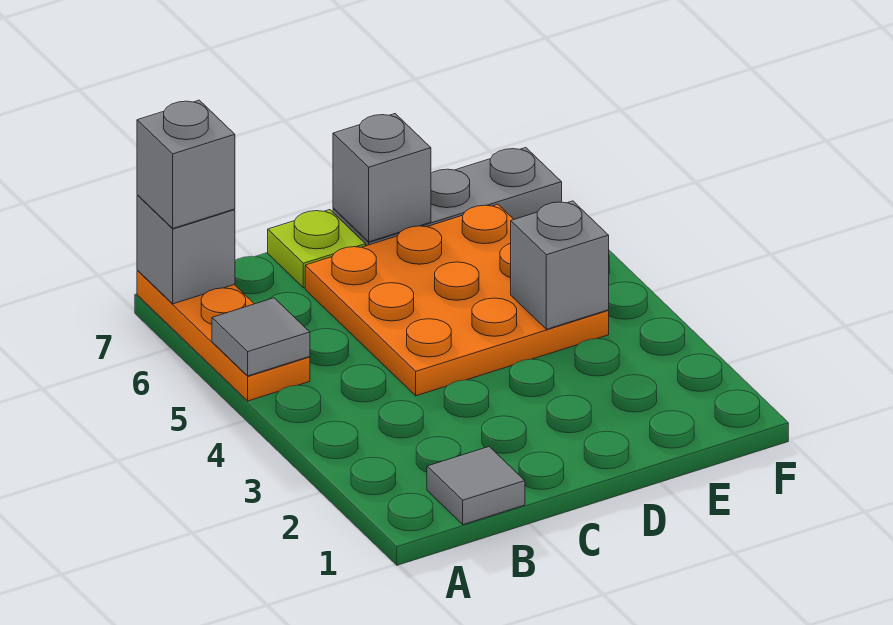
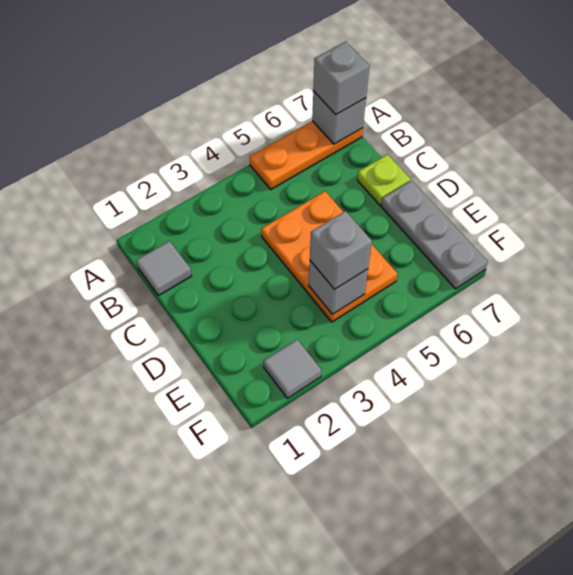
grey 1x1 tile [212,298,310,376] -> grey 1x1 tile moved to [264,340,321,398]
orange 3x3 plate [305,204,609,396] -> orange 2x3 plate [261,191,397,322]
grey 1x1 brick [333,114,431,242] -> grey 1x1 brick moved to [310,211,372,289]

